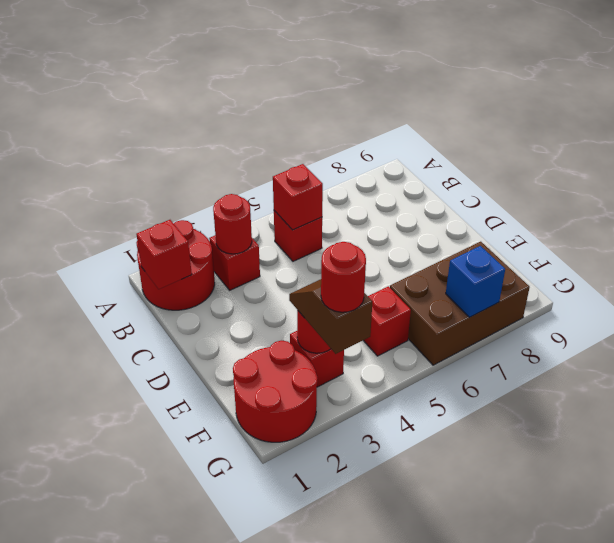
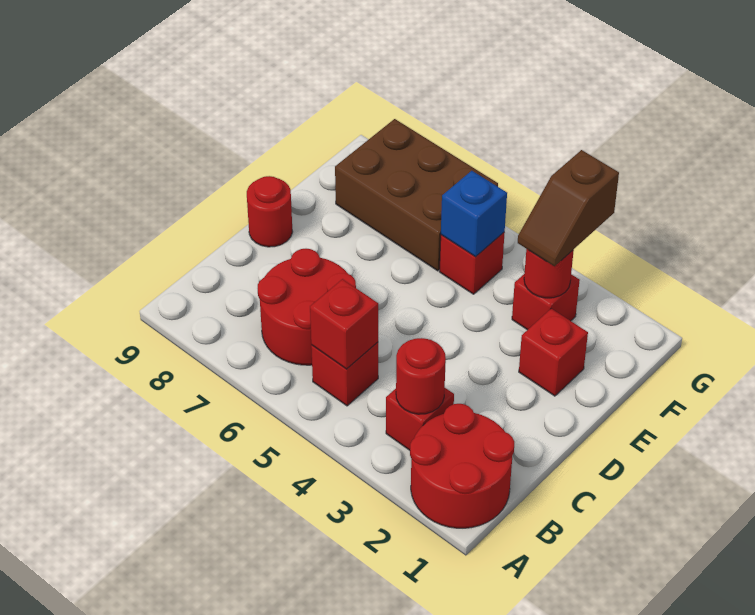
red 1x1 brick [136,220,192,289] -> red 1x1 brick moved to [519,309,588,396]
red 2x2 round brick [233,341,318,442] -> red 2x2 round brick moved to [258,249,356,365]
red 1x1 round brick [321,242,366,312] -> red 1x1 round brick moved to [247,176,293,247]
blue 1x1 brick [446,246,505,317] -> blue 1x1 brick moved to [441,171,507,257]

